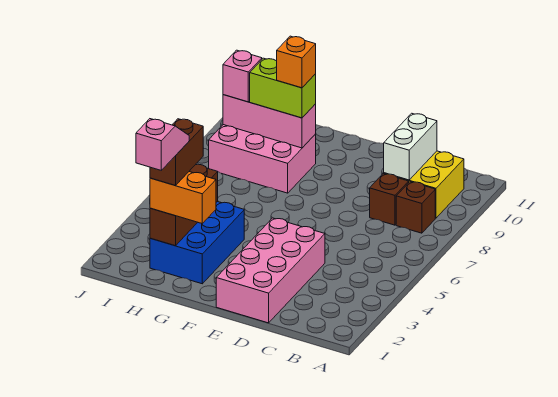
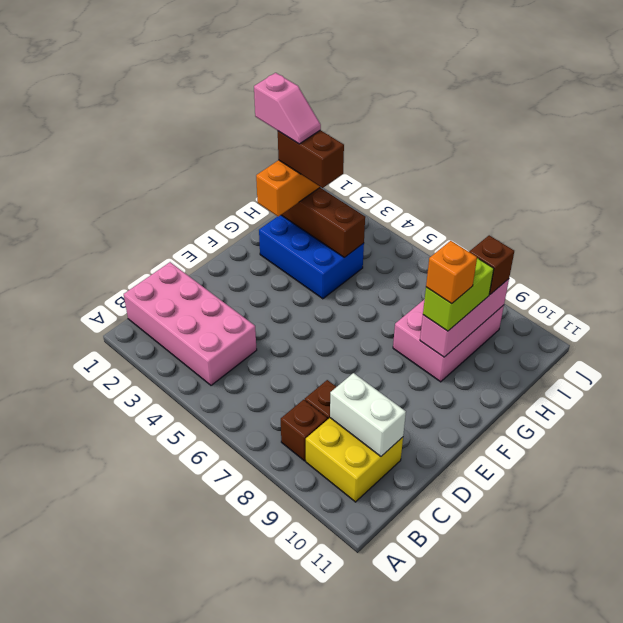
pink 2x4 brick [216,218,325,323] -> pink 2x4 brick moved to [124,262,257,385]
pink 1x1 brick [223,50,262,102] -> brown 1x1 brick [470,235,514,295]

